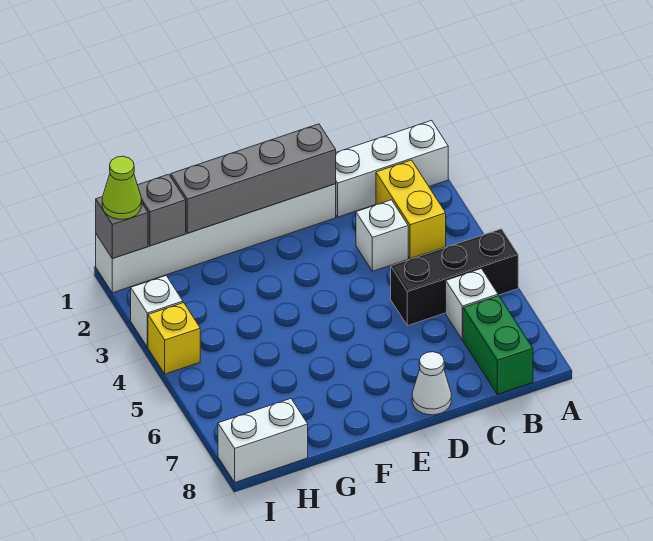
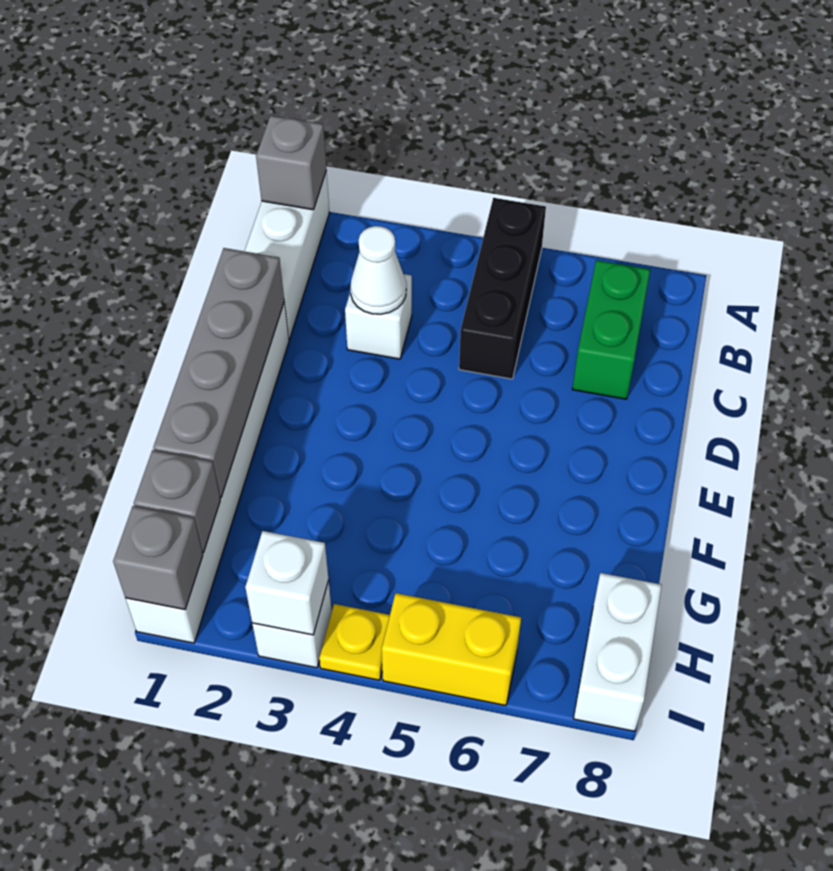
none -> grey 1x1 brick [256,115,326,210]
yellow 1x2 brick [376,160,446,259] -> yellow 1x2 brick moved to [382,593,521,706]
white 1x1 brick [446,269,498,340] -> white 1x1 brick moved to [245,531,329,635]
green 1x2 brick [463,296,533,394] -> green 1x2 brick turned to [572,260,650,399]
white 1x1 cone [412,352,451,415] -> white 1x1 cone moved to [350,226,406,314]
lime 1x1 cone [102,156,141,219] -> none
yellow 1x1 brick [148,303,200,374] -> yellow 1x1 plate [319,604,390,680]

